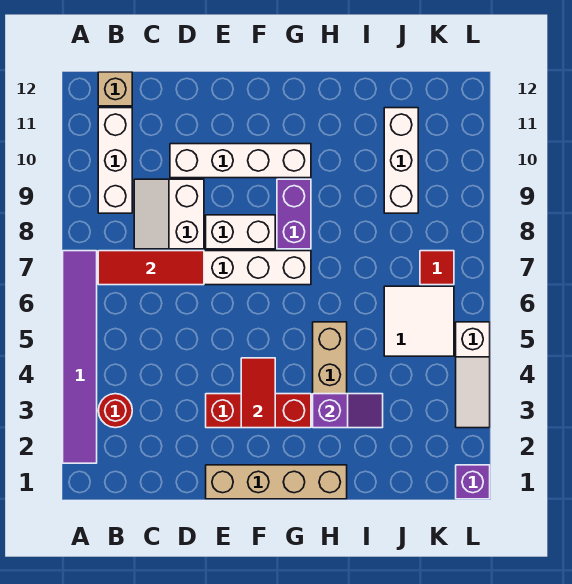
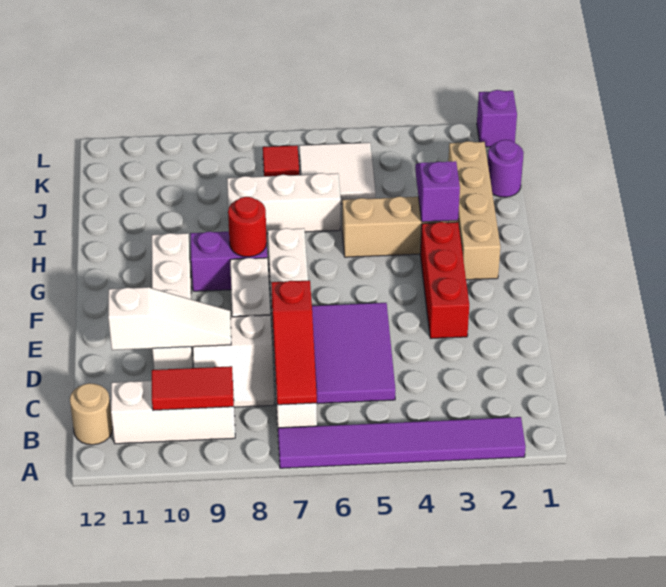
red 1x1 round brick [98,394,132,428] -> red 1x1 round brick moved to [228,197,267,257]
red 1x3 tile [98,251,204,285] -> red 1x3 slope [271,280,317,405]
tan 1x1 brick [98,72,132,106] -> tan 1x1 round brick [70,383,113,445]
none -> purple 2x3 tile [312,303,395,404]
tan 1x4 brick [206,465,347,499] -> tan 1x4 brick moved to [448,141,500,280]
red 1x2 tile [241,358,275,428] -> red 1x2 tile moved to [152,366,234,410]
none -> purple 1x1 round brick [488,140,524,197]
white 1x3 brick [384,108,418,213] -> white 1x3 brick moved to [227,173,341,233]
white 1x3 slope [456,322,490,428] -> white 1x3 slope moved to [108,287,231,350]

